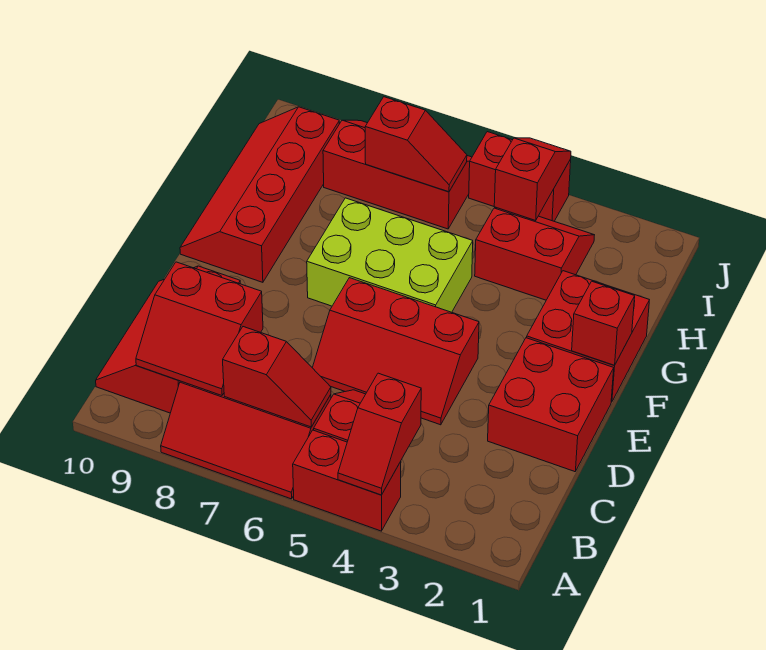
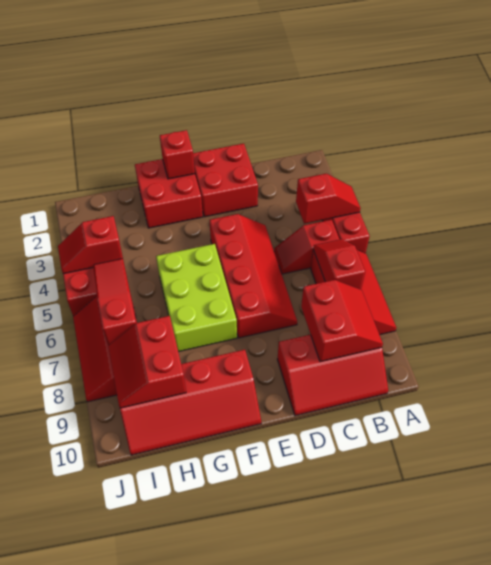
red 2x3 slope [312,278,479,425] -> red 2x4 slope [210,214,297,338]
red 2x2 slope [475,208,594,300] -> red 2x2 slope moved to [108,316,186,408]
red 1x2 slope [365,97,467,192] -> red 1x3 slope [93,259,136,346]

